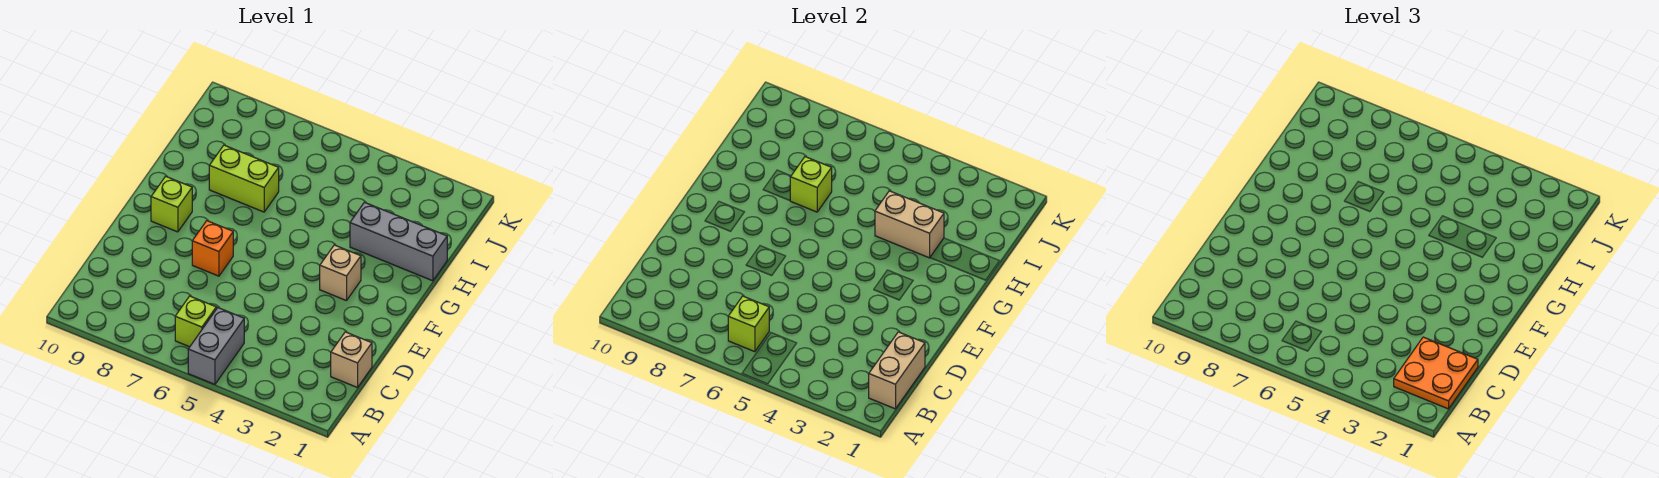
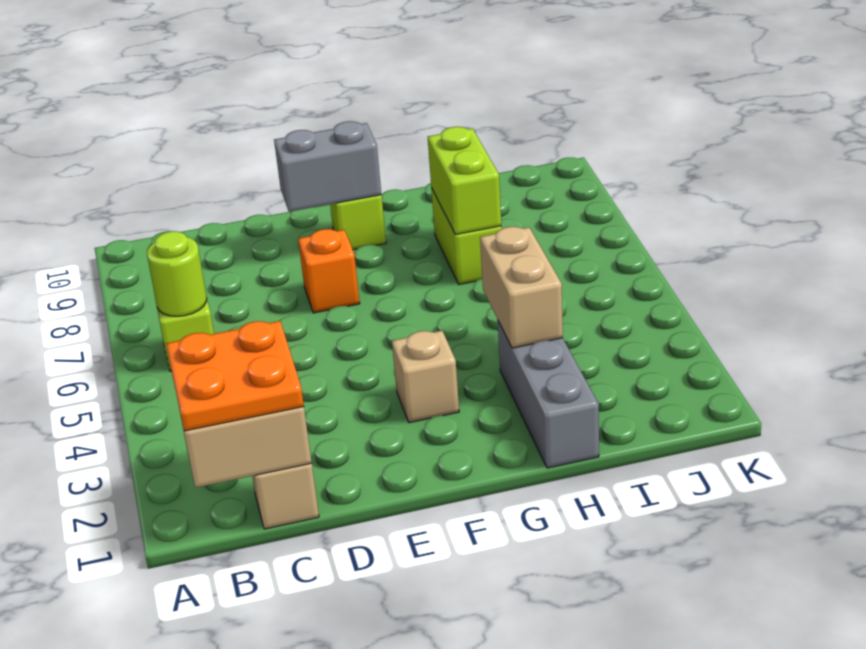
grey 1x2 brick [188,308,244,384] -> grey 1x2 brick moved to [274,121,381,212]
lime 1x1 brick [728,296,769,352] -> lime 1x1 round brick [147,231,207,316]
lime 1x1 brick [790,157,832,212] -> lime 1x2 brick [428,127,501,234]

